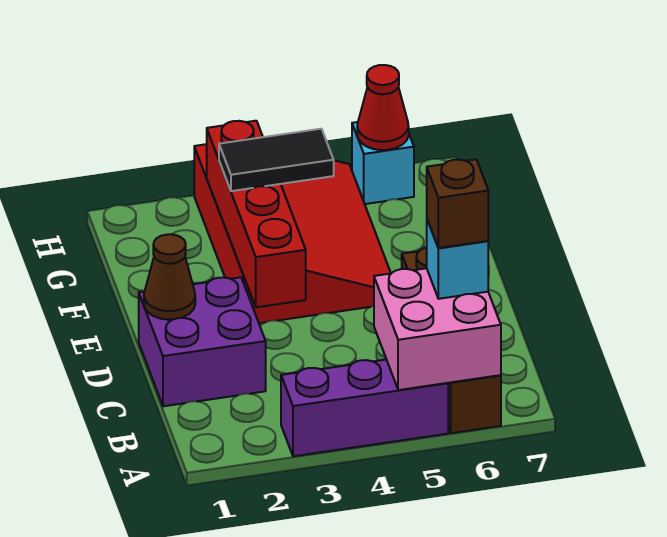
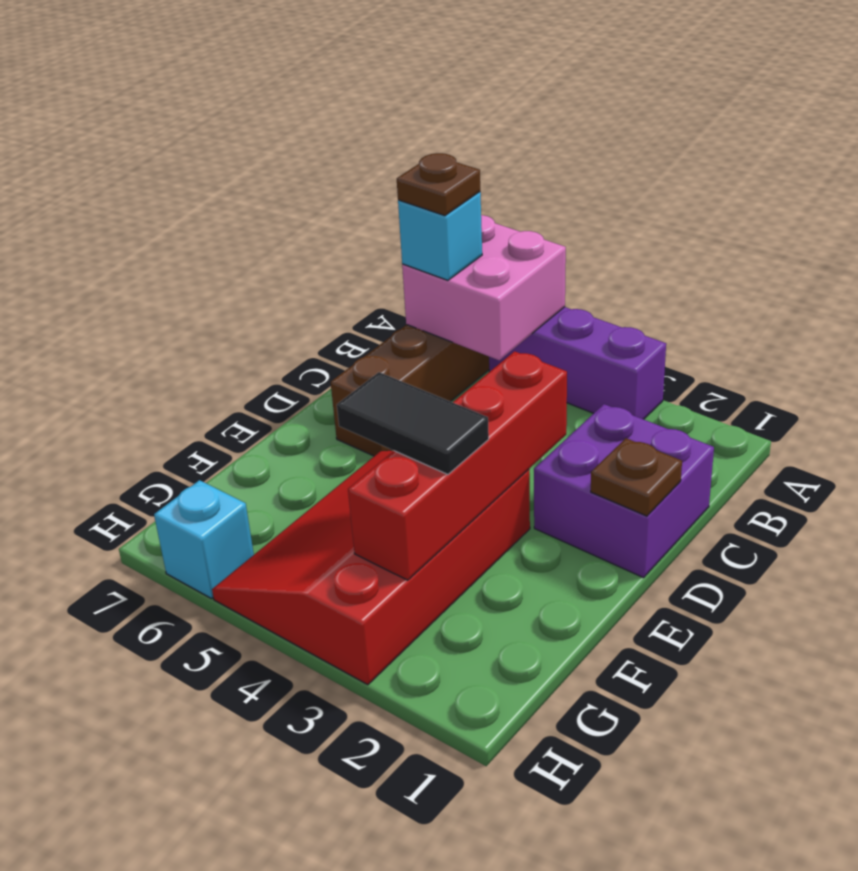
brown 1x1 brick [427,159,488,248] -> brown 1x1 plate [397,153,480,216]
brown 1x1 cone [144,234,195,320] -> brown 1x1 plate [591,438,682,516]
red 1x1 cone [357,65,409,150] -> none

